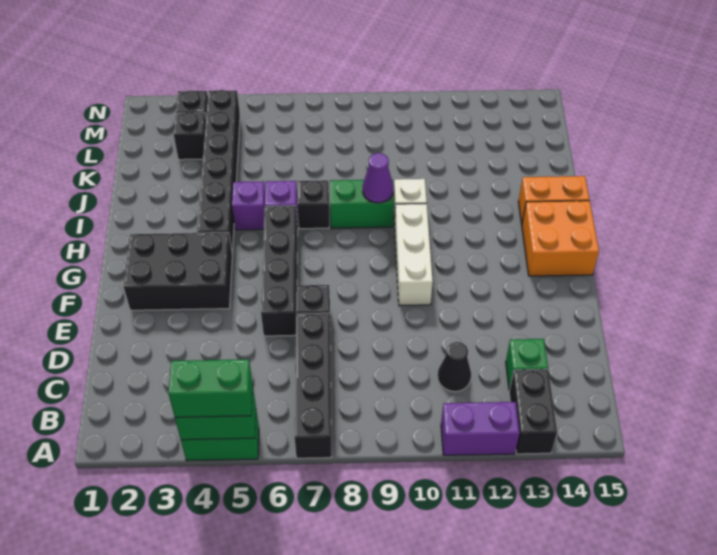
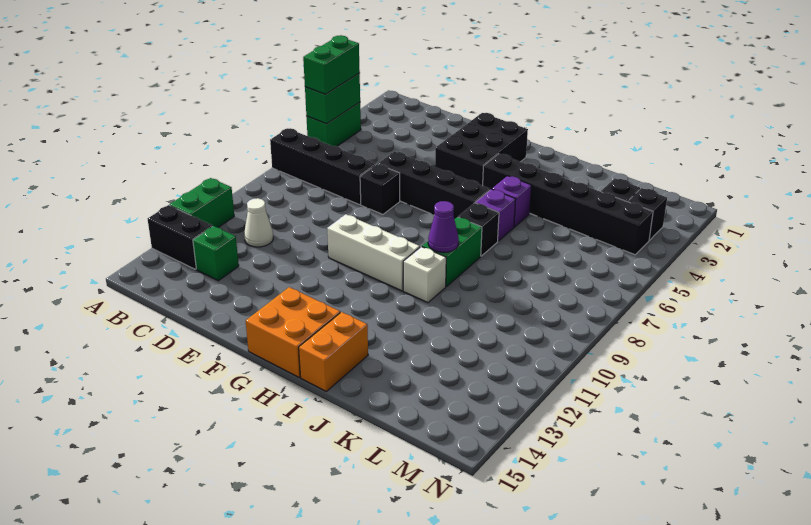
purple 1x2 brick [441,402,519,455] -> green 1x2 brick [170,178,234,227]
black 1x1 cone [438,342,471,392] -> white 1x1 cone [244,198,273,247]

